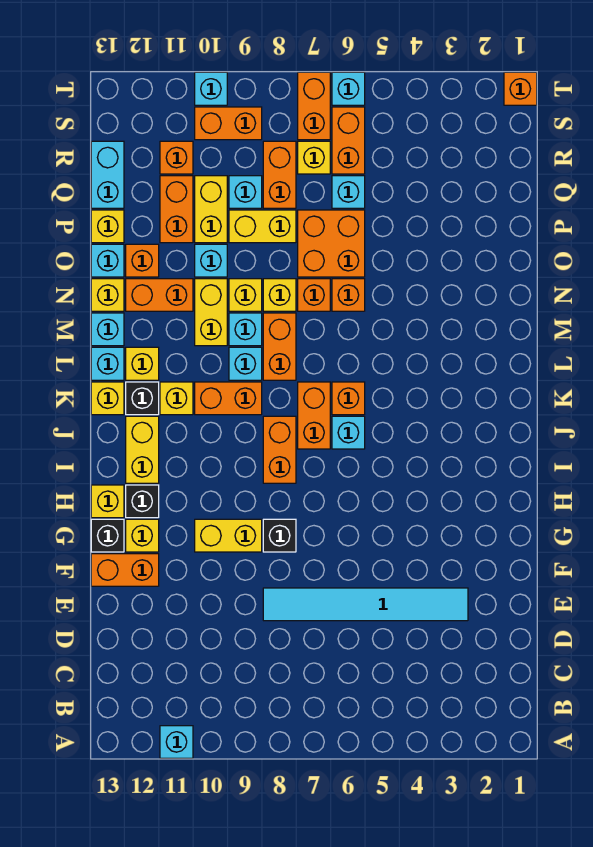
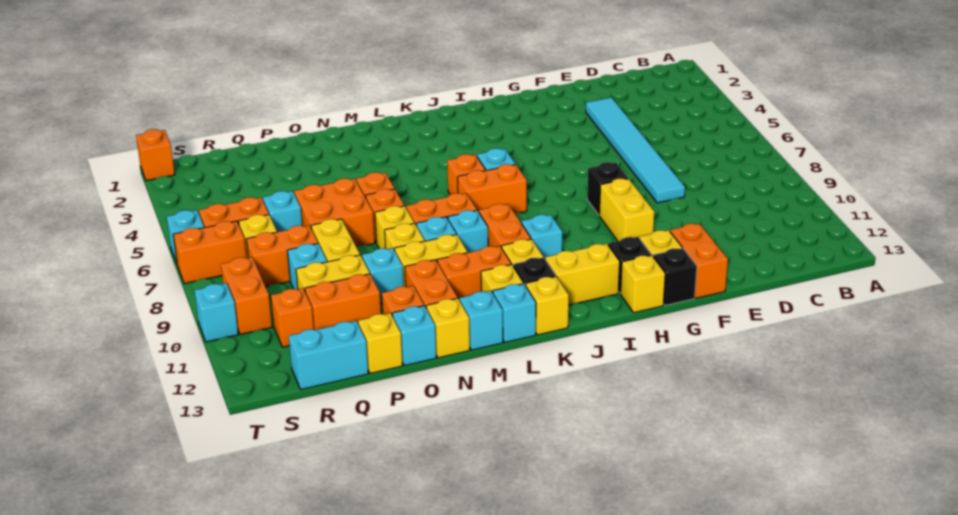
cyan 1x1 brick [160,726,193,758] -> cyan 1x1 brick moved to [521,215,562,258]
orange 1x2 brick [263,416,296,483] -> orange 1x2 brick moved to [437,246,511,300]

